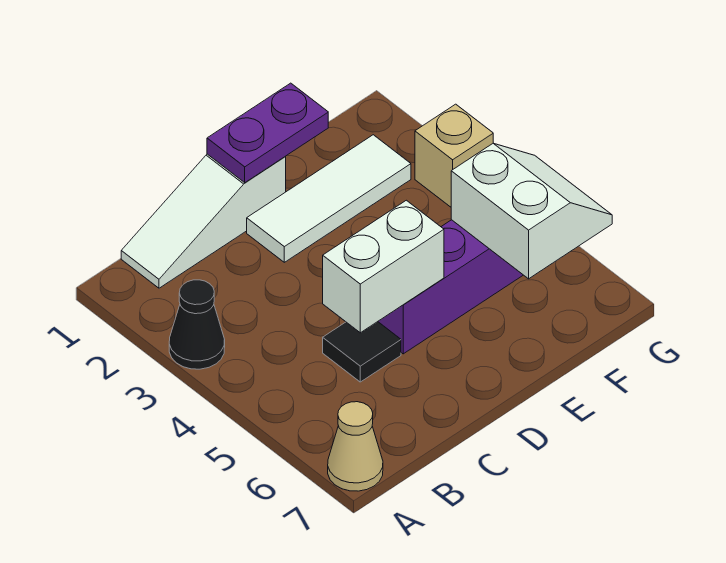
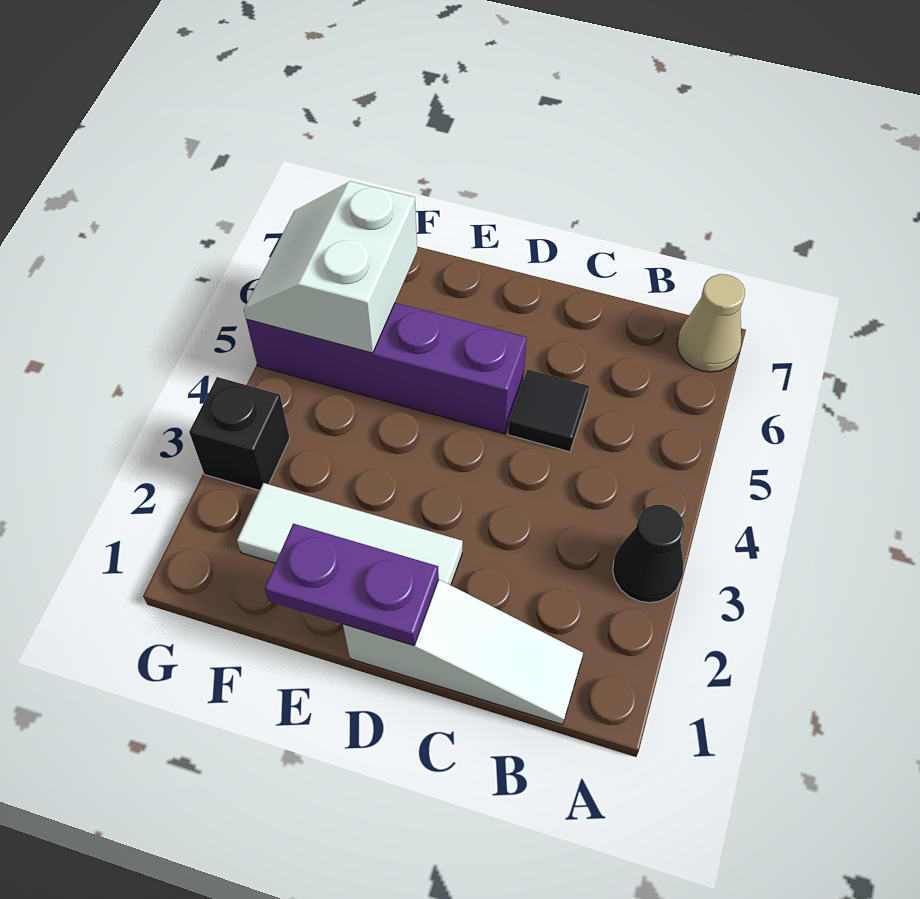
white 1x2 brick [323,200,444,333] -> none
tan 1x1 brick [415,104,493,207] -> black 1x1 brick [189,377,290,491]

